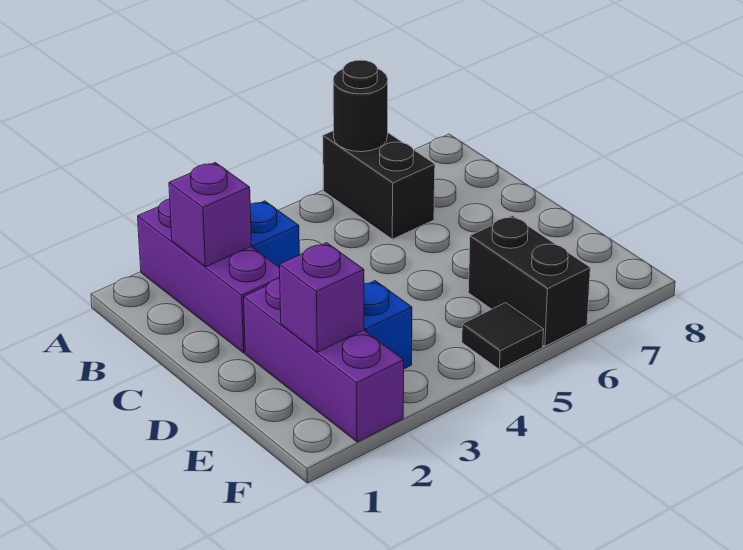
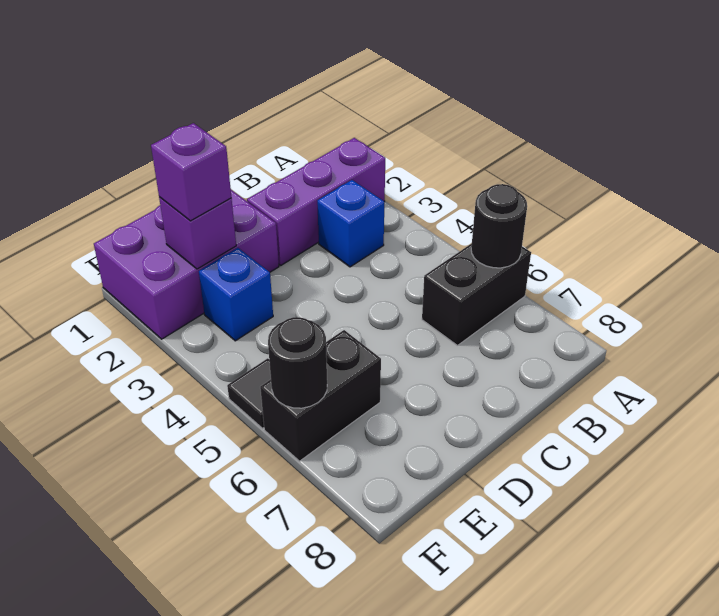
purple 1x1 brick [169,163,252,267] -> purple 1x1 brick moved to [151,123,231,221]
purple 1x3 brick [244,278,404,442] -> purple 2x3 brick [94,190,279,339]
none -> black 1x1 round brick [268,317,327,408]

